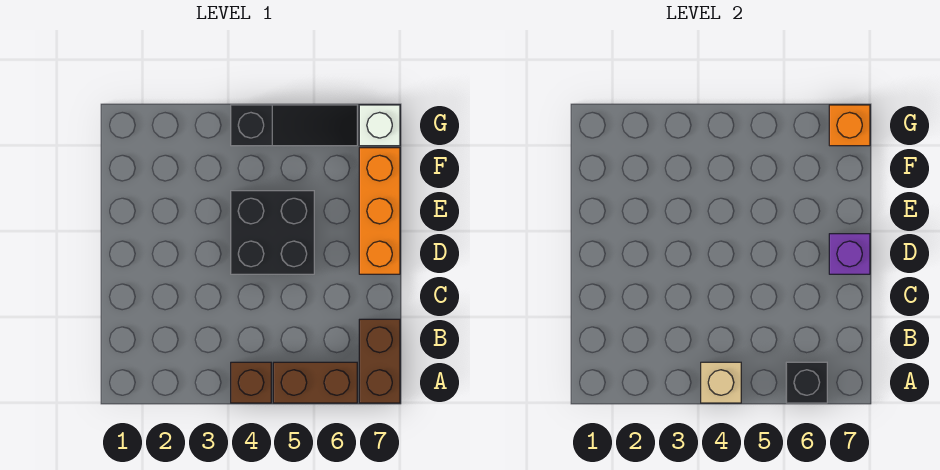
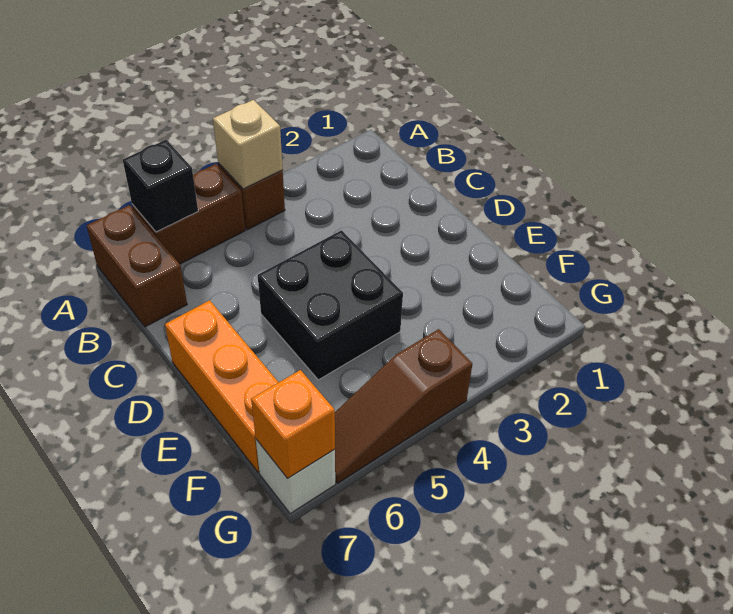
purple 1x1 brick [829,234,870,274] -> none
black 1x3 slope [231,105,357,146] -> brown 1x3 slope [335,329,472,483]

